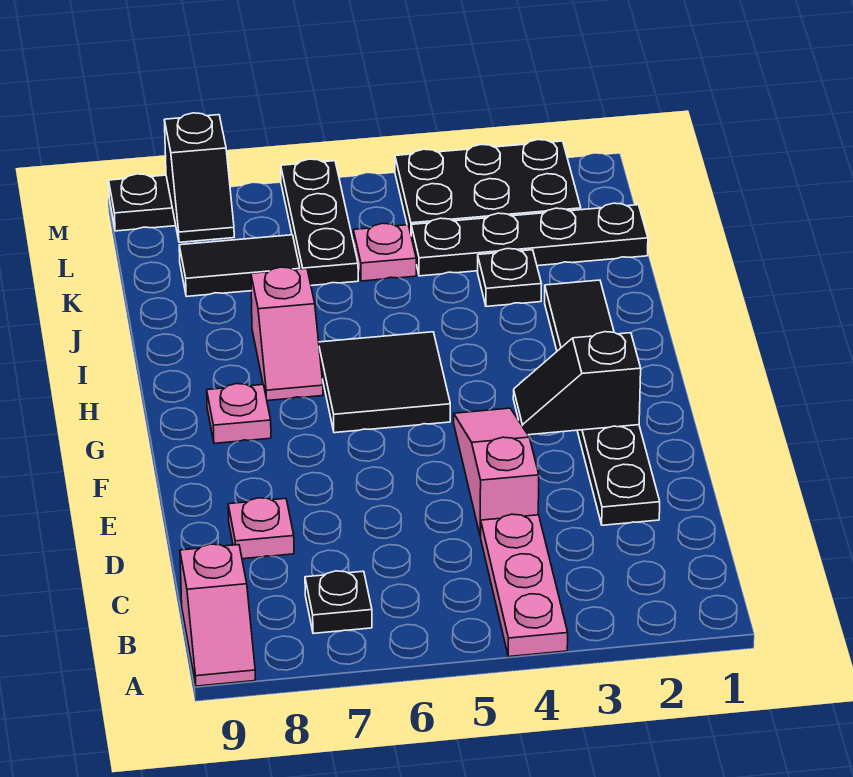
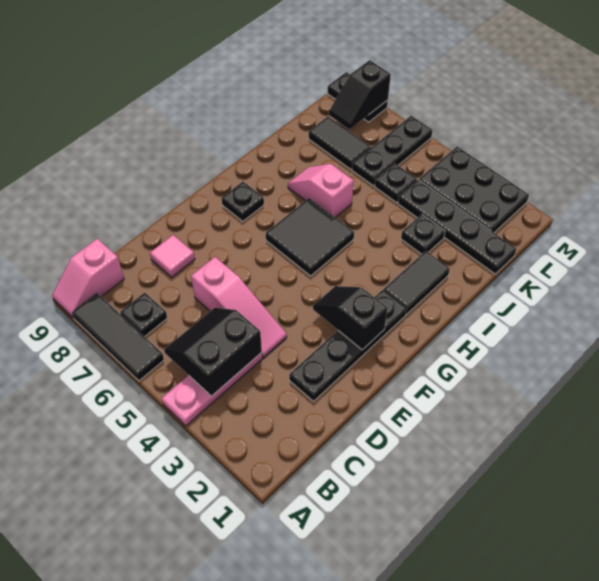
none -> black 1x3 tile [72,293,164,381]
none -> black 2x2 slope [164,308,262,396]
pink 1x3 slope [454,408,539,536] -> pink 1x3 slope turned to [191,257,287,358]
pink 1x1 plate [228,498,294,559] -> pink 1x1 tile [150,235,195,277]
pink 1x1 plate [207,384,271,443] -> black 1x1 plate [222,182,264,221]
pink 1x2 slope [251,267,323,401] -> pink 1x2 slope turned to [288,164,354,218]
pink 1x1 plate [353,223,416,281] -> black 1x1 plate [375,163,417,203]

